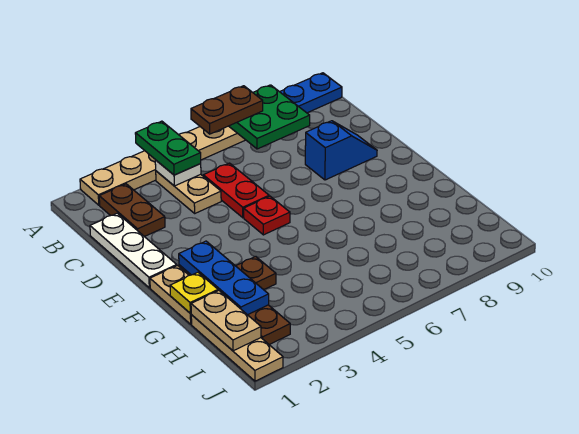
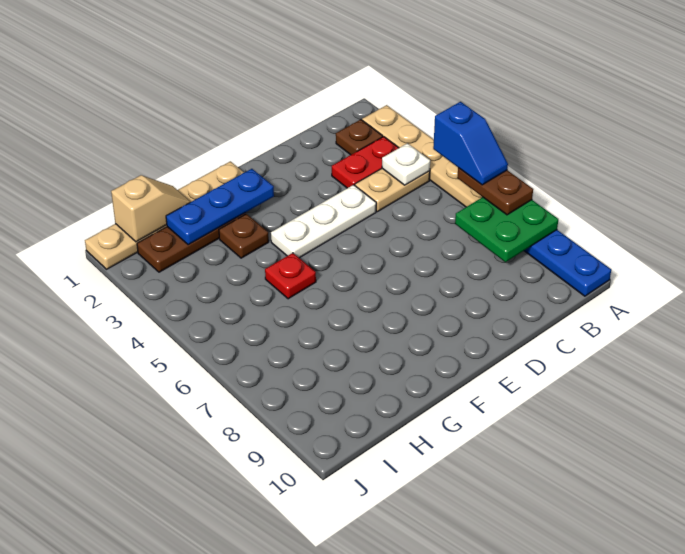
green 1x2 plate [135,121,201,175] -> none
brown 1x2 plate [99,184,165,237] -> brown 1x1 plate [336,120,383,155]
white 1x3 plate [90,213,177,288] -> white 1x3 plate moved to [271,185,376,258]
red 1x2 plate [203,163,269,218] -> red 1x2 plate moved to [332,137,399,188]
blue 1x2 slope [305,121,377,180] -> blue 1x2 slope moved to [433,102,508,185]
red 1x1 plate [244,196,290,235] -> red 1x1 plate moved to [265,253,316,299]
yellow 1x1 plate [170,272,218,313] -> none
tan 1x2 plate [191,291,261,351] -> tan 1x2 slope [111,175,191,242]

